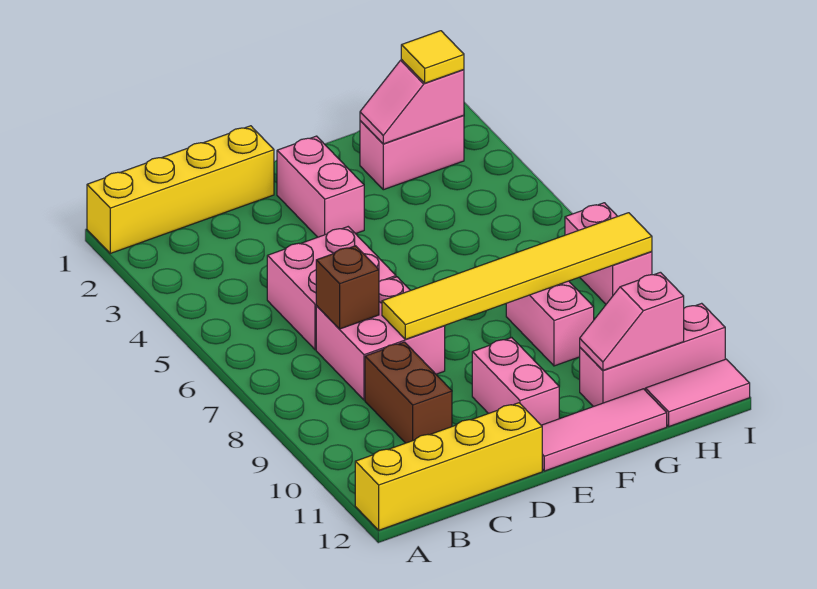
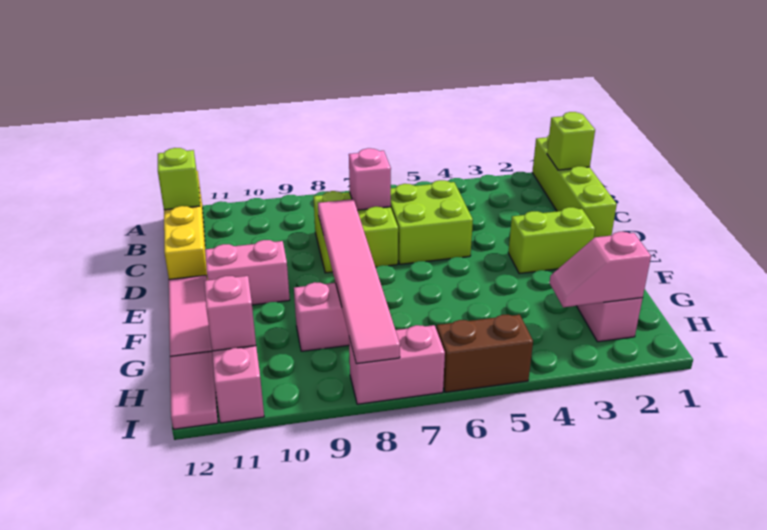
yellow 1x4 brick [87,126,274,253] -> lime 1x4 brick [532,135,617,238]
none -> lime 1x1 brick [547,112,595,170]
none -> lime 1x1 brick [158,148,200,210]
pink 2x2 brick [267,227,396,350] -> lime 2x2 brick [391,180,473,264]
pink 2x2 brick [316,277,445,400] -> lime 2x2 brick [313,191,398,273]
brown 1x1 brick [316,246,379,329] -> pink 1x1 brick [349,148,391,210]
brown 1x2 brick [365,342,452,443] -> brown 1x2 brick moved to [437,315,533,392]
yellow 1x6 tile [382,213,652,339] -> pink 1x6 tile [318,199,400,364]
pink 1x2 brick [277,136,364,237] -> lime 1x2 brick [508,207,595,274]
pink 1x2 slope [360,60,464,144] -> pink 1x2 slope turned to [550,232,651,307]
yellow 1x1 tile [401,31,464,83] -> none

